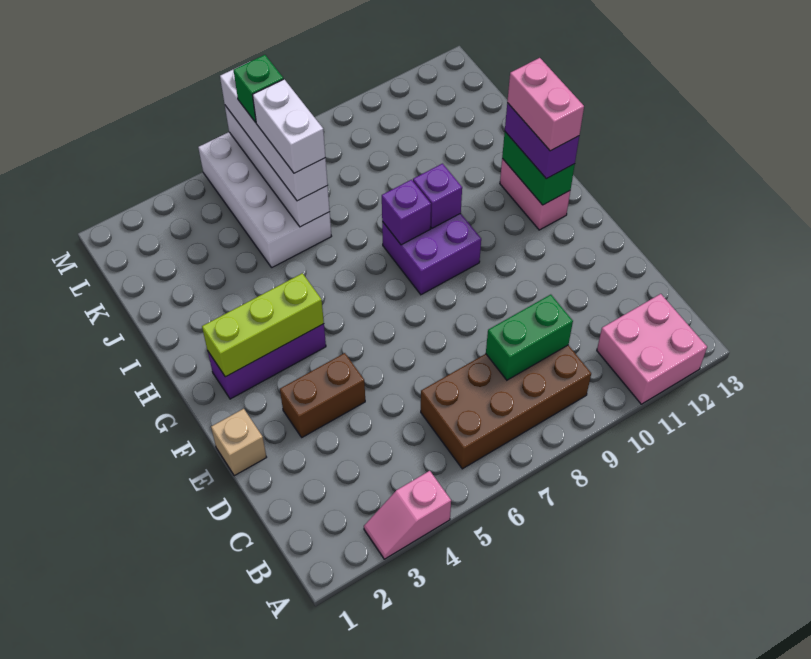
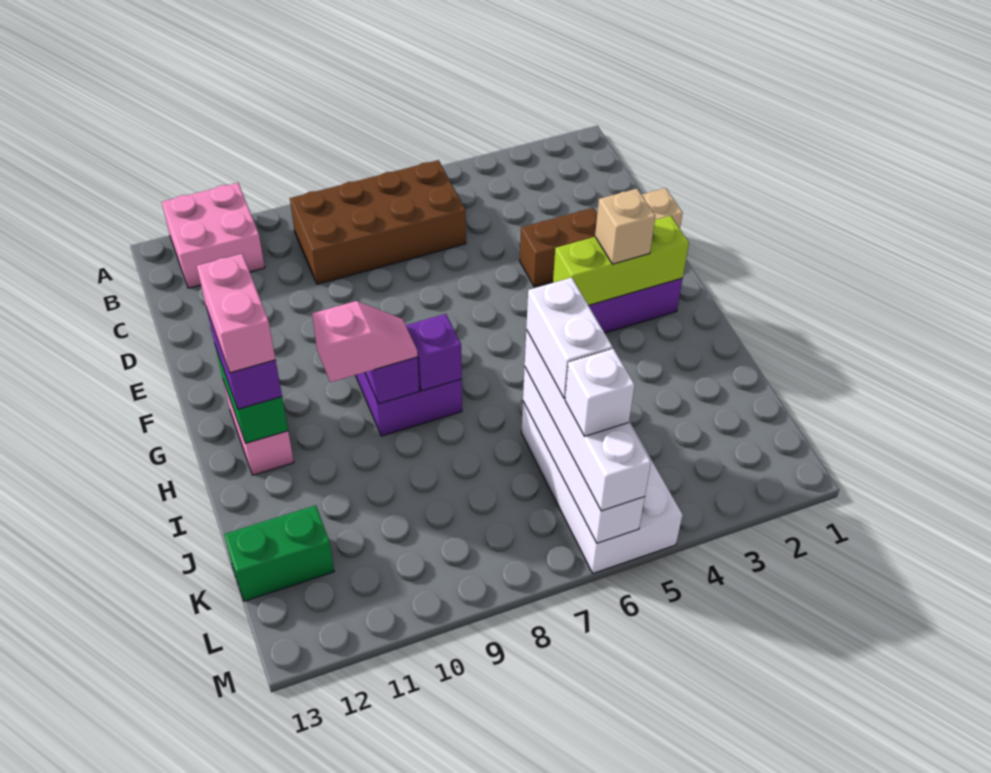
pink 1x2 slope [364,471,451,559] -> pink 1x2 slope moved to [312,301,418,382]
green 1x2 brick [486,295,573,380] -> green 1x2 brick moved to [224,505,334,601]
none -> tan 1x1 brick [595,189,656,264]
green 1x1 brick [233,55,283,122] -> white 1x1 brick [565,349,635,436]

